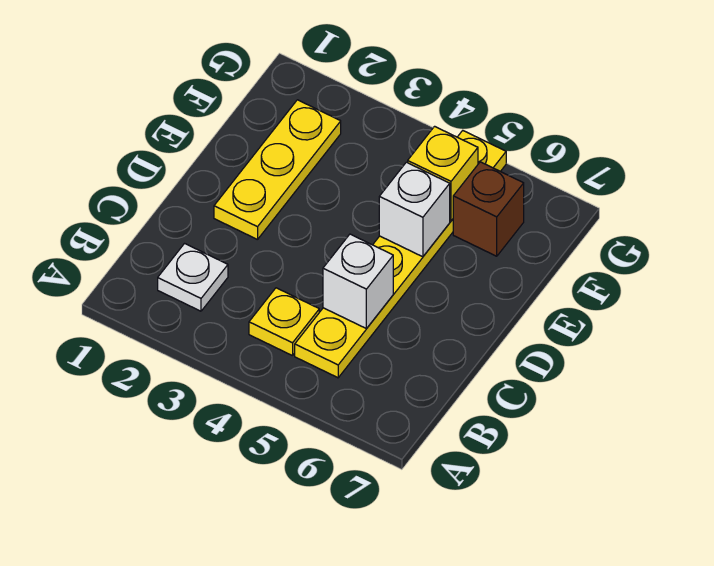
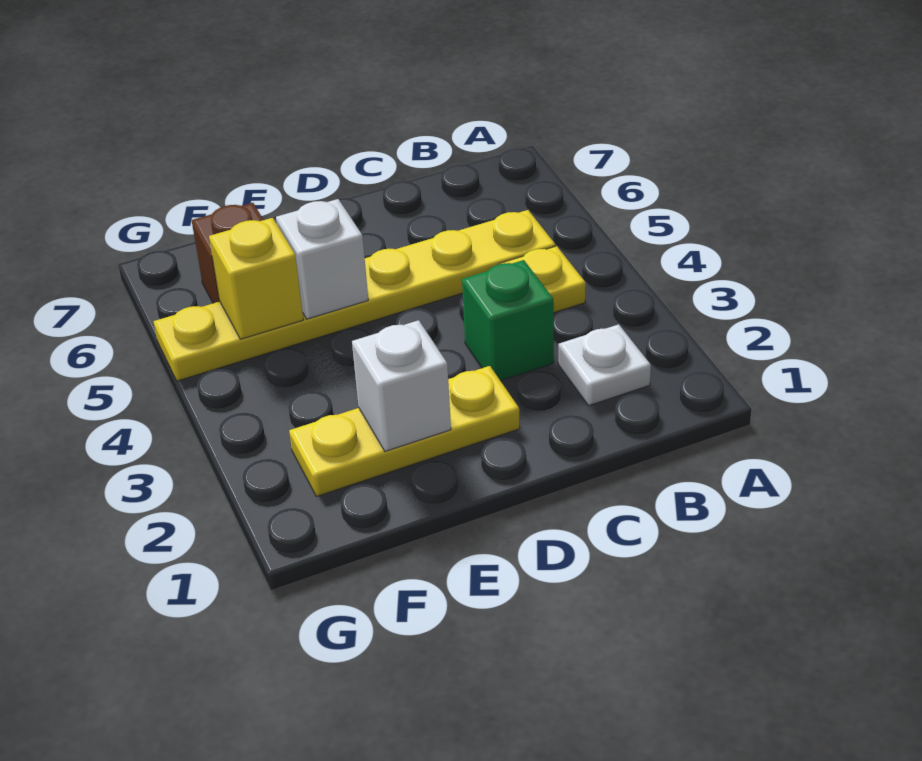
none -> green 1x1 brick [462,260,554,381]
white 1x1 brick [323,234,393,329] -> white 1x1 brick moved to [352,320,451,451]

